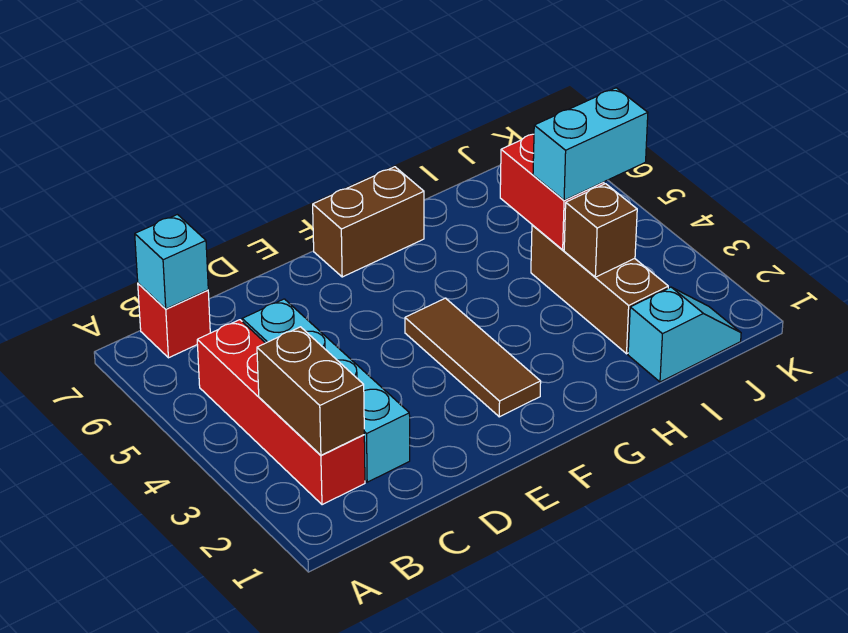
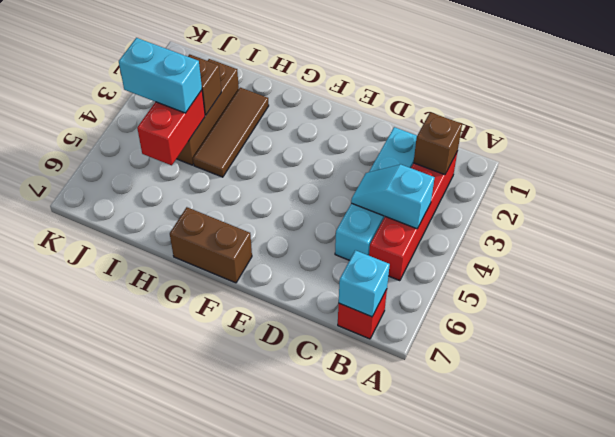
brown 1x2 brick [257,327,364,455] -> brown 1x1 brick [414,112,462,175]
brown 1x3 tile [405,298,541,417] -> brown 1x3 tile moved to [193,88,269,177]
cyan 1x2 slope [628,287,741,382] -> cyan 1x2 slope moved to [351,165,435,229]

